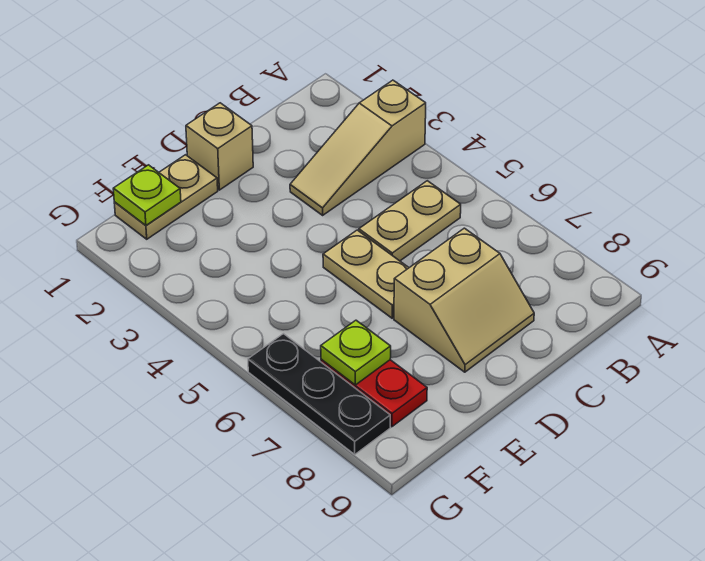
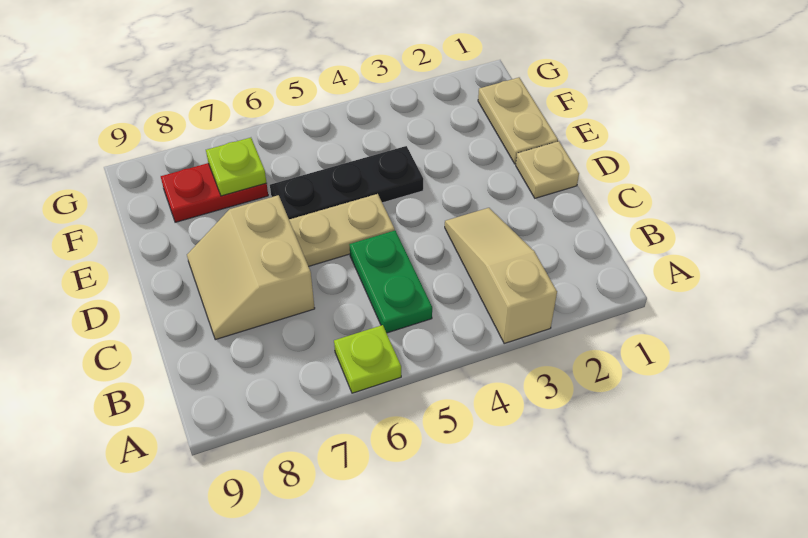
tan 1x2 plate [359,181,461,261] -> green 1x2 plate [349,231,432,333]
tan 1x1 brick [186,103,253,190] -> tan 1x1 plate [516,141,579,198]
lime 1x1 plate [113,165,181,225] -> lime 1x1 plate moved to [334,325,401,393]
black 1x3 plate [248,334,390,454] -> black 1x3 plate moved to [270,146,423,219]

